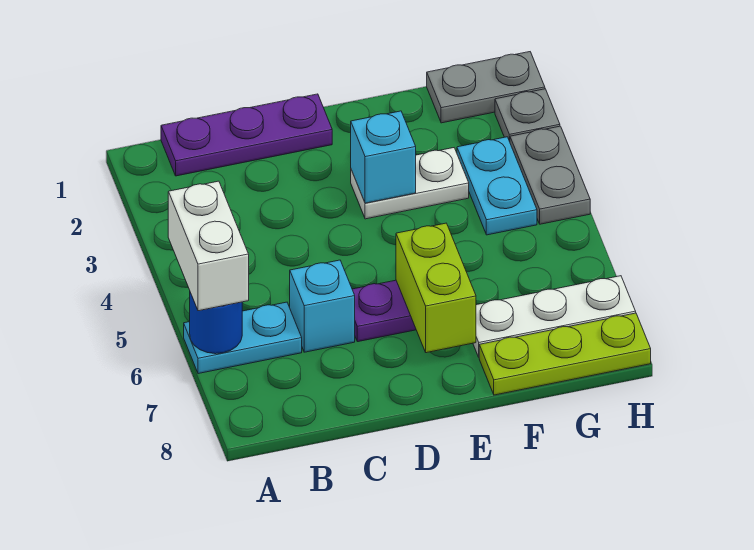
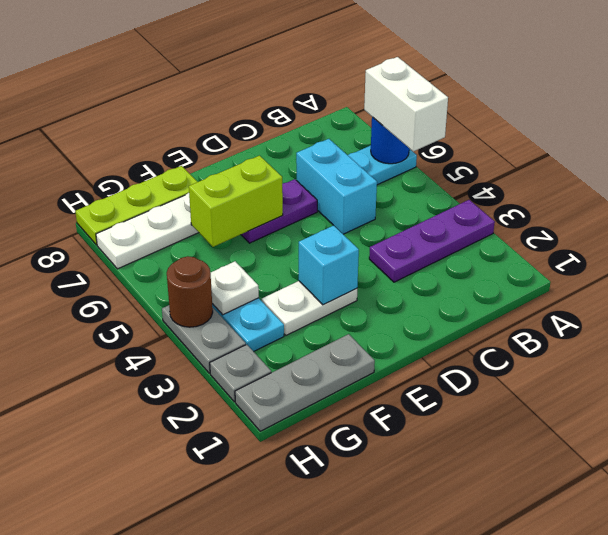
purple 1x3 plate [161,94,332,176] -> purple 1x3 plate moved to [369,200,495,282]
cyan 1x1 brick [290,260,355,352] -> cyan 1x2 brick [296,139,377,234]
lime 1x2 brick [396,223,476,353] -> lime 1x2 brick turned to [189,156,283,247]
grey 1x2 plate [427,52,545,123] -> grey 1x3 plate [235,334,375,431]
none -> white 1x1 plate [211,261,259,315]
none -> brown 1x1 round brick [167,256,213,327]

